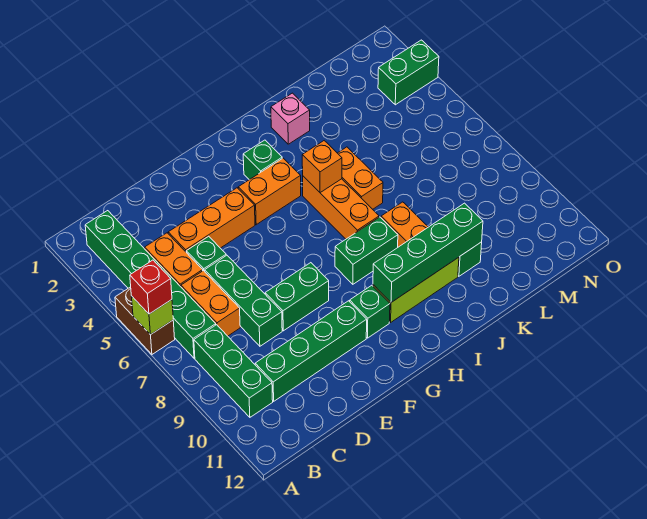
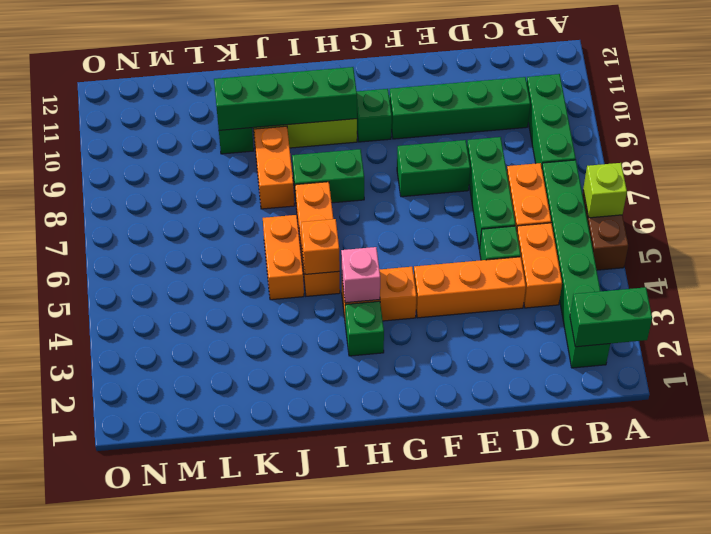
red 1x1 brick [130,260,172,314] -> none
pink 1x1 brick [271,93,310,144] -> pink 1x1 brick moved to [341,247,380,303]
green 1x2 brick [378,40,439,105] -> green 1x2 brick moved to [570,287,652,347]

